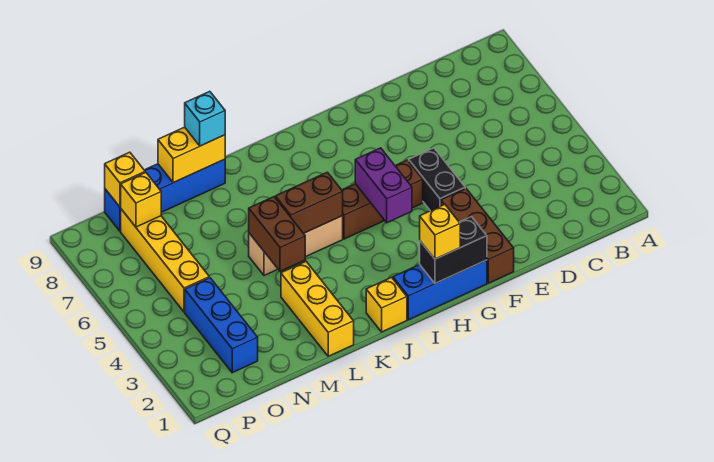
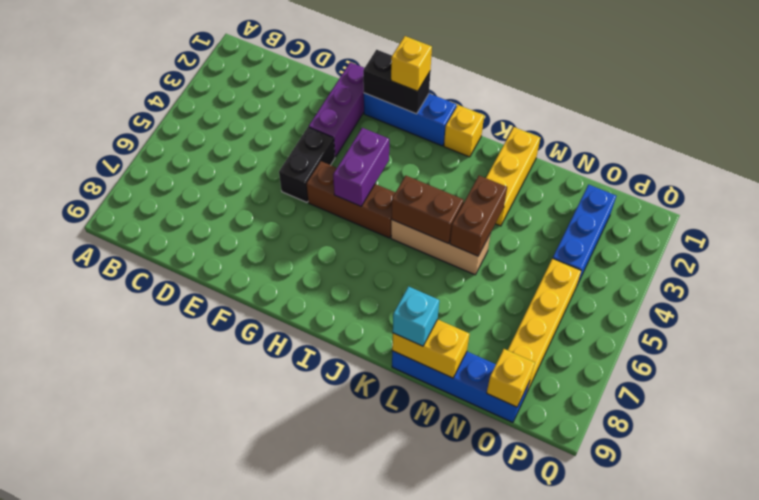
brown 1x3 brick [441,188,514,283] -> purple 1x3 brick [309,62,364,157]
yellow 1x1 brick [121,172,161,227] -> none

